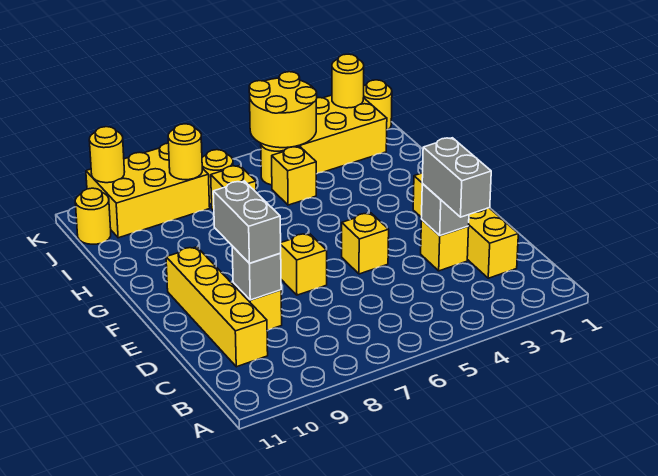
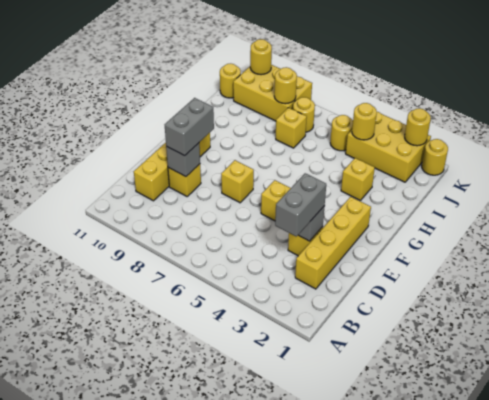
yellow 1x1 brick [272,147,316,205] -> yellow 1x1 brick moved to [341,158,375,201]
yellow 2x2 round brick [249,72,317,148] -> yellow 1x1 round brick [352,103,377,140]

